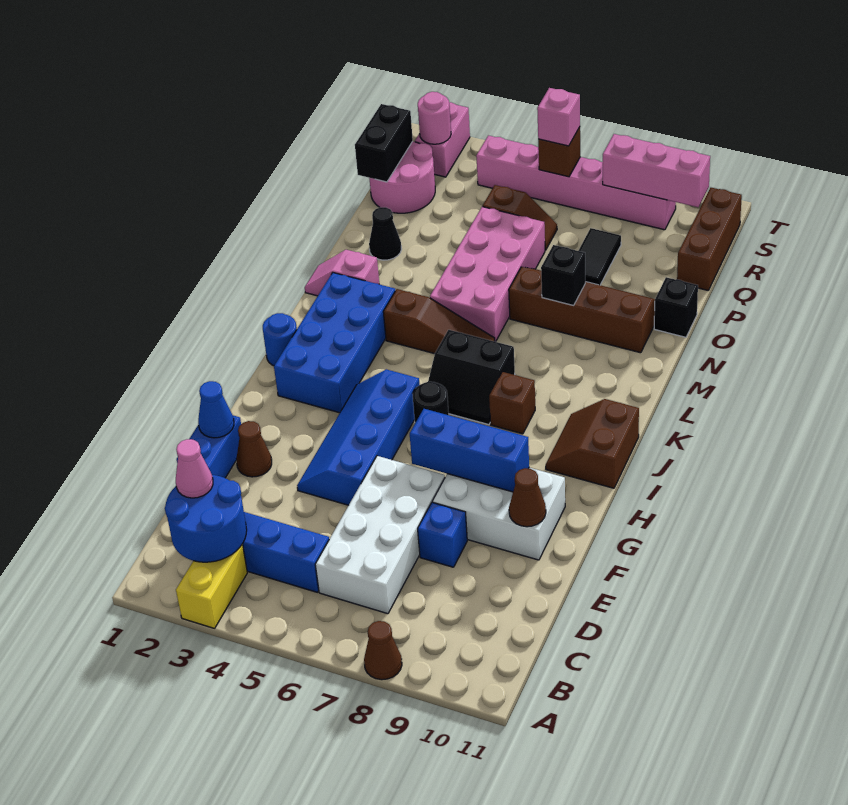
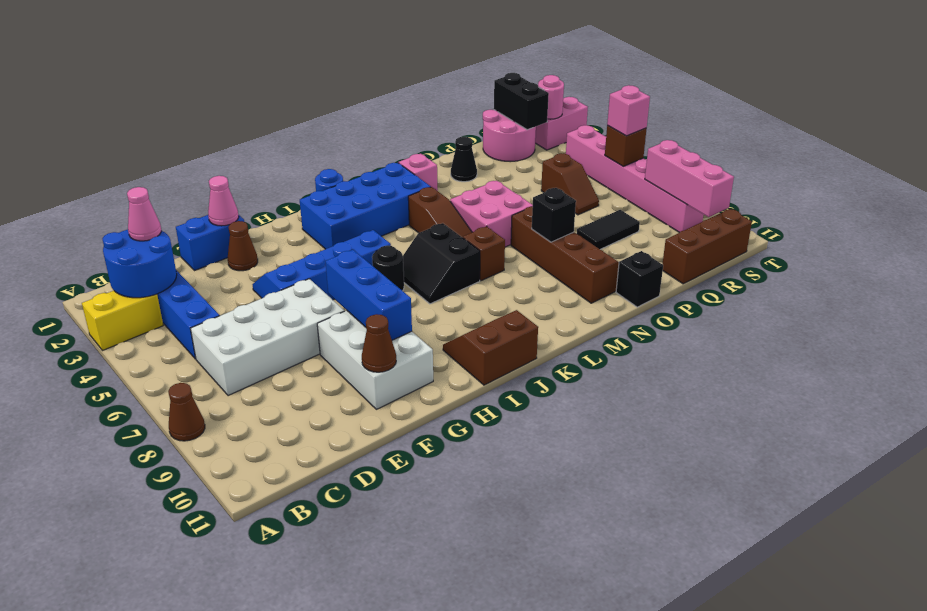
blue 1x1 brick [418,502,467,567] -> none
blue 1x1 cone [198,381,234,438] -> pink 1x1 cone [208,176,239,226]
brown 1x1 brick [489,372,535,434] -> brown 1x1 brick moved to [463,226,505,281]
pink 2x4 brick [430,207,545,342] -> pink 2x2 brick [450,180,533,247]
black 1x2 brick [355,104,413,182] -> black 1x2 brick turned to [494,73,549,130]

